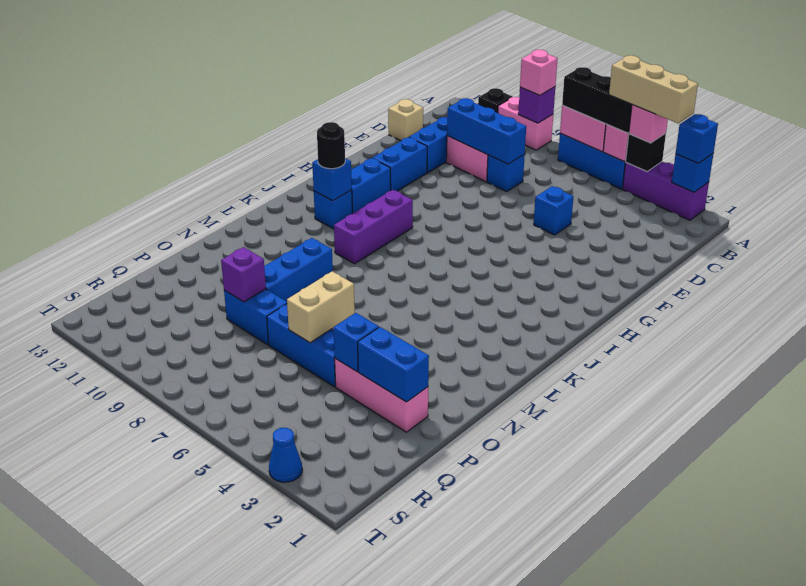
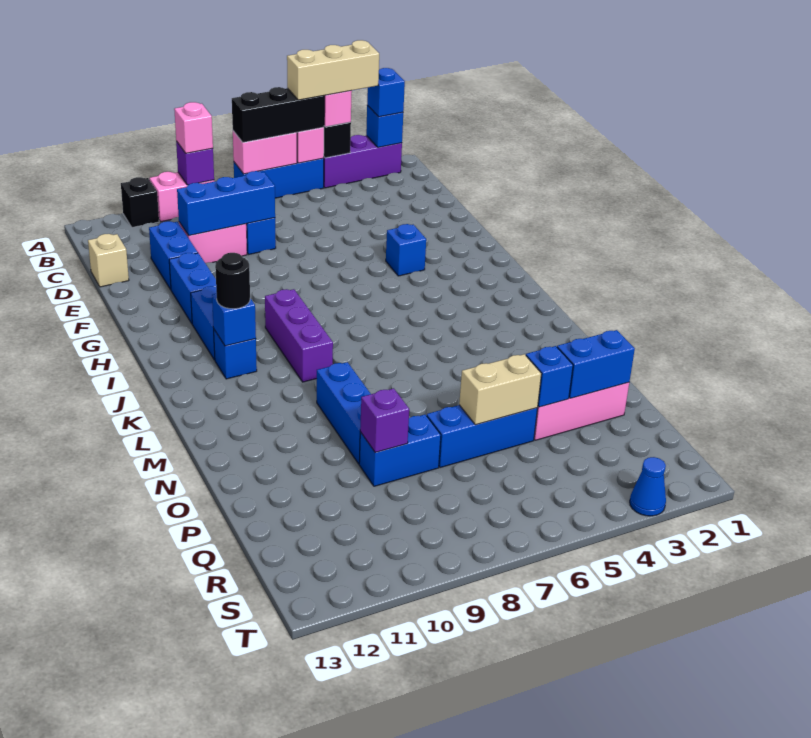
blue 1x1 brick [534,186,574,235] -> blue 1x1 brick moved to [386,224,426,276]
tan 1x2 brick [287,271,355,343] -> tan 1x2 brick turned to [459,354,542,425]

